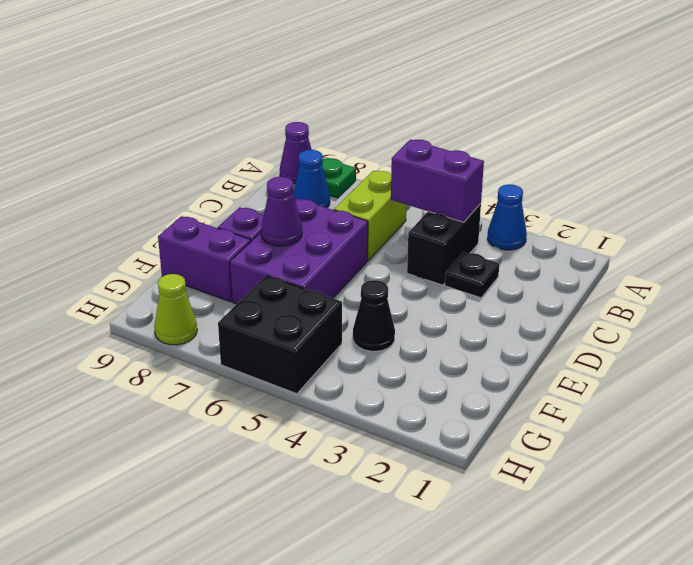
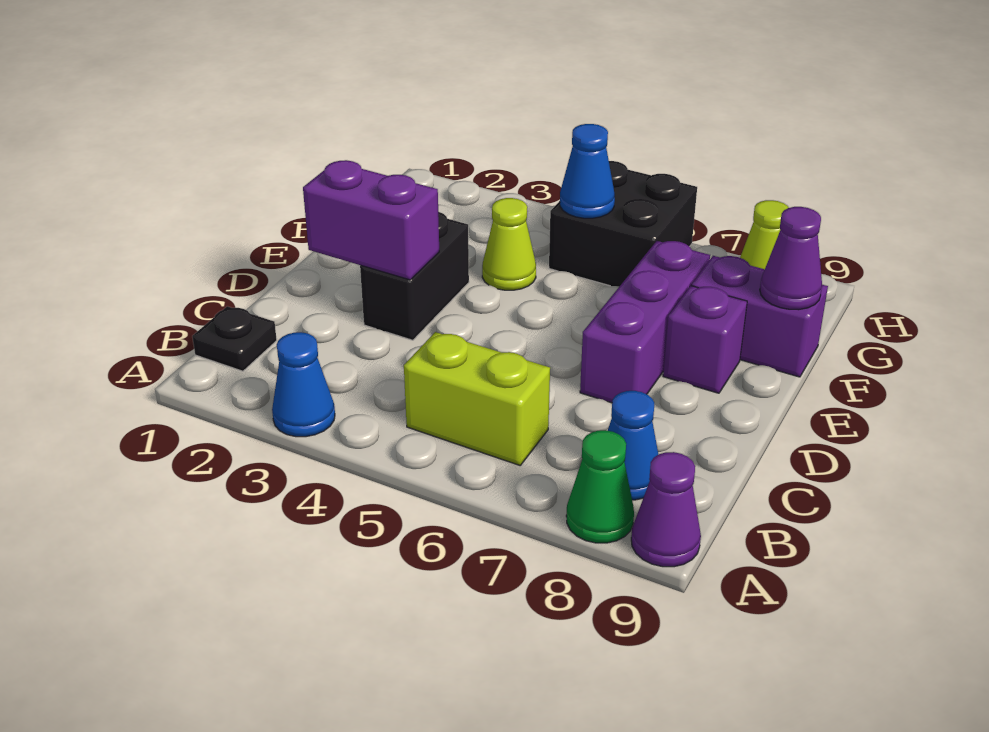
green 1x1 plate [322,158,356,198] -> green 1x1 cone [566,430,634,543]
black 1x2 brick [407,204,481,285] -> black 1x2 brick moved to [360,212,469,340]
purple 1x2 brick [391,140,484,222] -> purple 1x2 brick moved to [303,160,439,280]
lime 1x2 brick [334,171,407,261] -> lime 1x2 brick turned to [404,332,550,465]
black 1x1 plate [445,252,499,298] -> black 1x1 plate moved to [192,306,277,371]
purple 2x3 brick [230,199,368,304] -> purple 1x3 brick [580,241,710,403]
purple 1x1 cone [261,177,302,246] -> purple 1x1 cone moved to [760,207,822,310]
black 1x1 cone [353,280,395,351] -> lime 1x1 cone [482,198,536,290]
none -> blue 1x1 cone [560,124,615,218]

